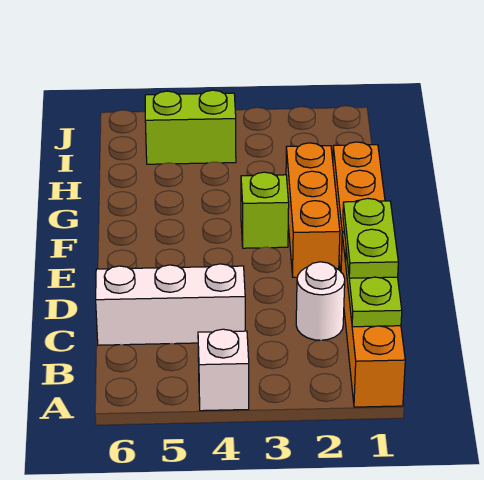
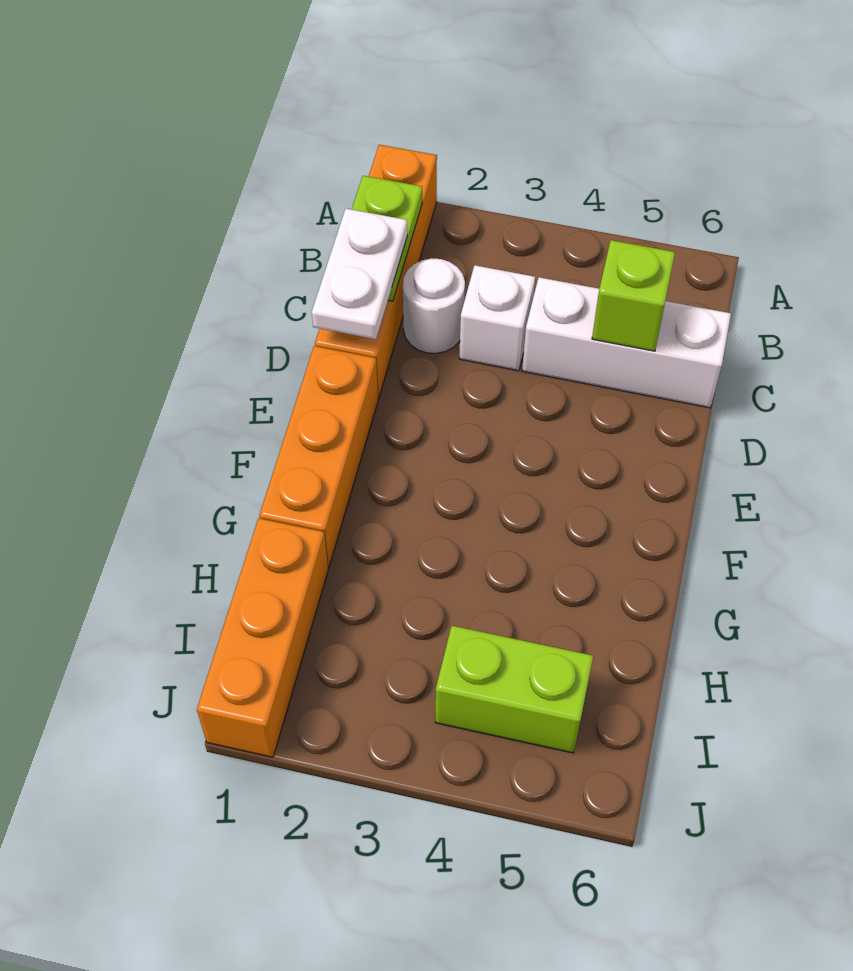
white 1x1 brick [198,329,249,411] -> white 1x1 brick moved to [459,265,535,371]
lime 1x2 plate [343,199,398,278] -> white 1x2 plate [312,209,407,339]
orange 1x3 brick [286,143,340,277] -> orange 1x3 brick moved to [197,518,328,757]
lime 1x1 brick [241,172,289,248] -> lime 1x1 brick moved to [592,240,675,351]

